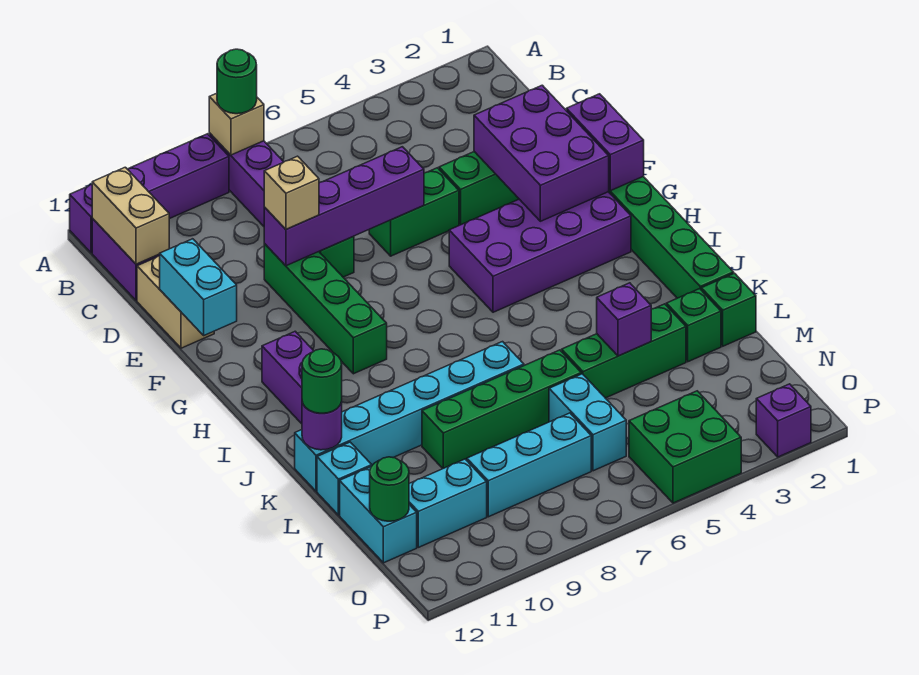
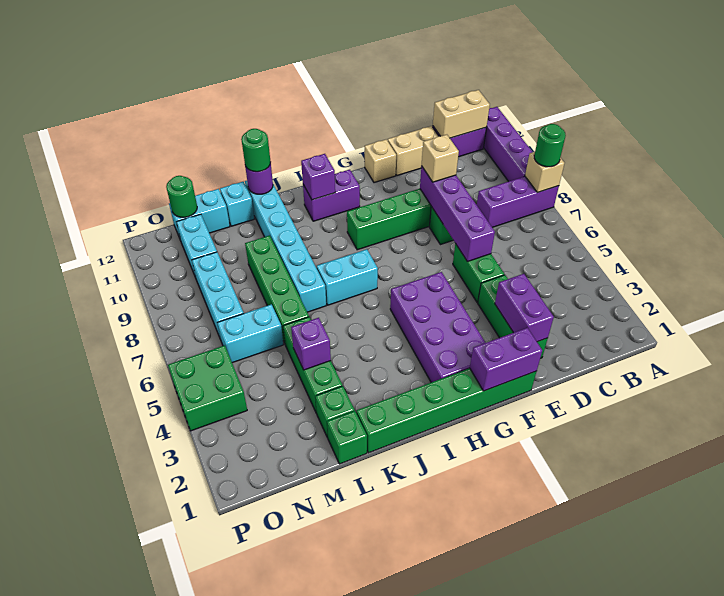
purple 2x3 brick [474,85,609,221] -> purple 1x2 brick [495,274,554,342]
cyan 1x2 brick [160,239,237,335] -> cyan 1x2 brick moved to [317,249,378,305]
none -> tan 1x1 brick [365,139,396,183]
purple 1x1 brick [756,384,811,457] -> purple 1x1 brick moved to [301,154,335,200]

